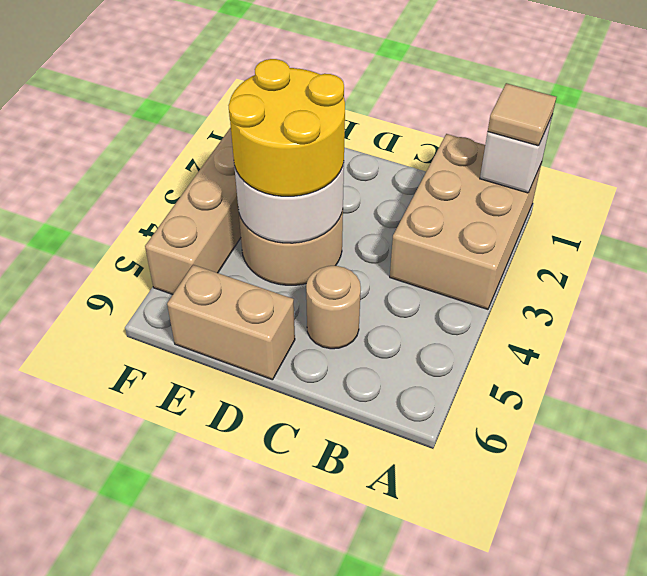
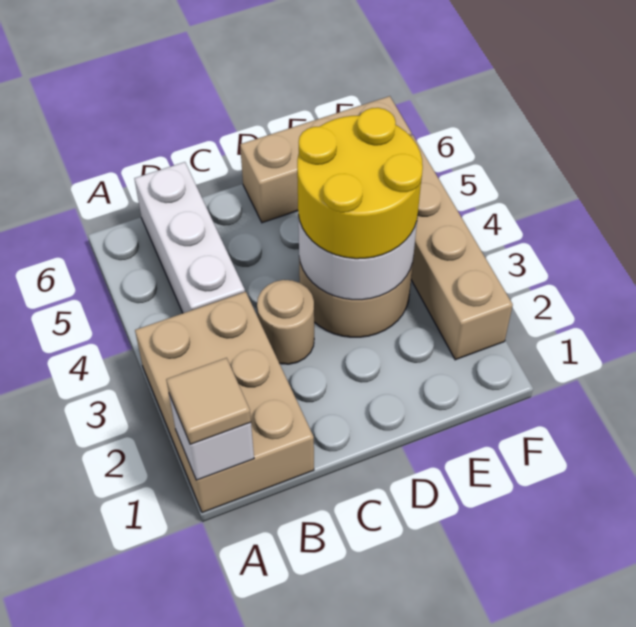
none -> white 1x3 brick [134,162,245,313]
tan 1x1 round brick [306,266,361,349] -> tan 1x1 round brick moved to [257,280,314,364]
tan 1x2 brick [167,265,295,380] -> tan 1x3 brick [240,96,412,223]

